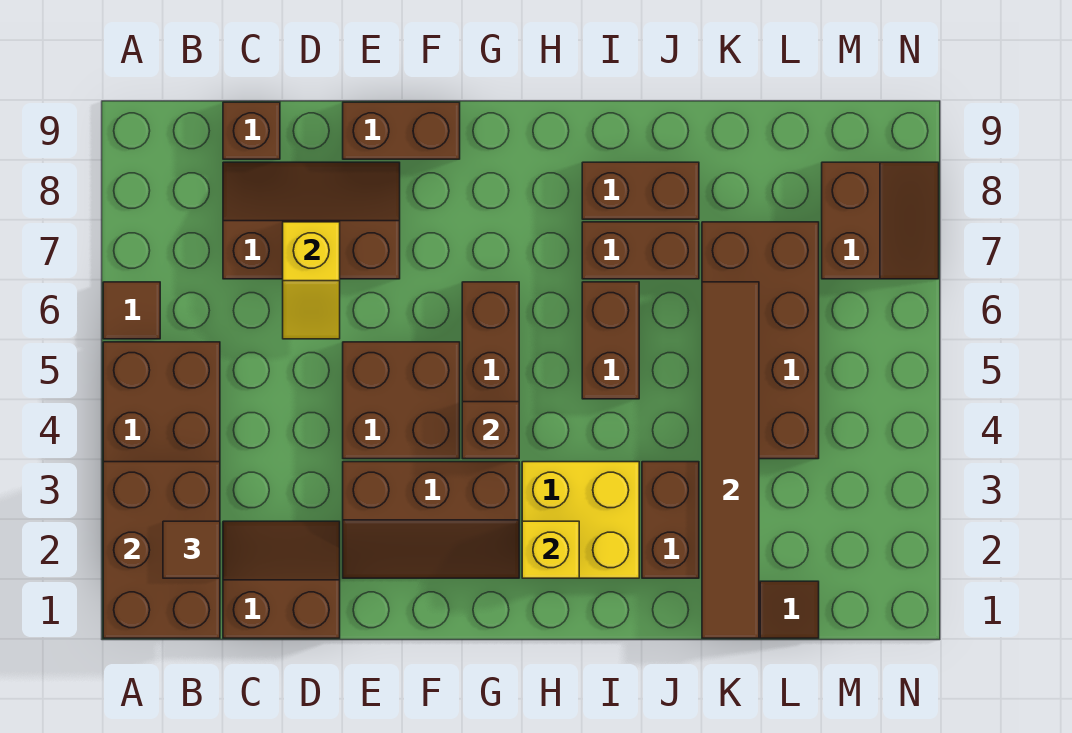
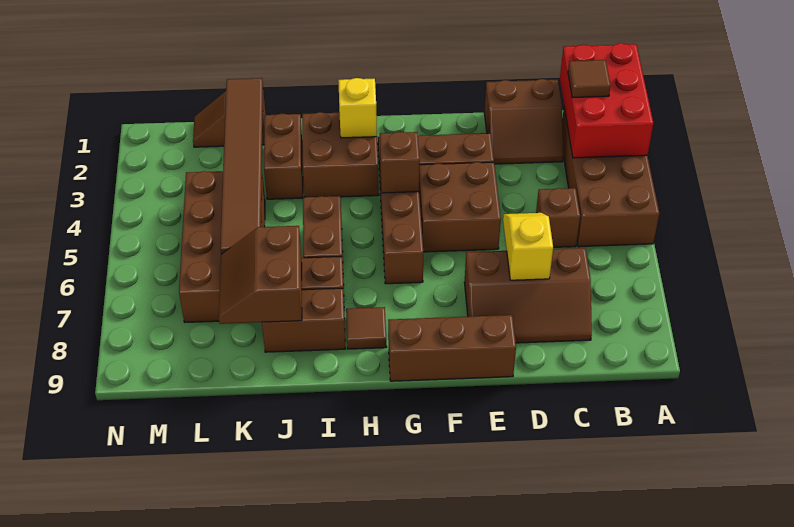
brown 2x3 brick [103,462,220,638] -> red 2x3 brick [560,43,653,158]
brown 1x1 tile [103,282,160,339] -> brown 1x1 tile moved to [346,307,387,349]
brown 1x1 brick [223,102,280,159] -> brown 1x1 brick moved to [536,188,580,247]
brown 1x2 brick [343,102,460,159] -> brown 1x3 brick [388,315,516,381]
yellow 2x2 brick [522,462,639,578] -> brown 2x2 brick [302,112,379,197]
brown 2x2 slope [822,162,939,279] -> brown 2x2 slope moved to [219,226,302,324]

